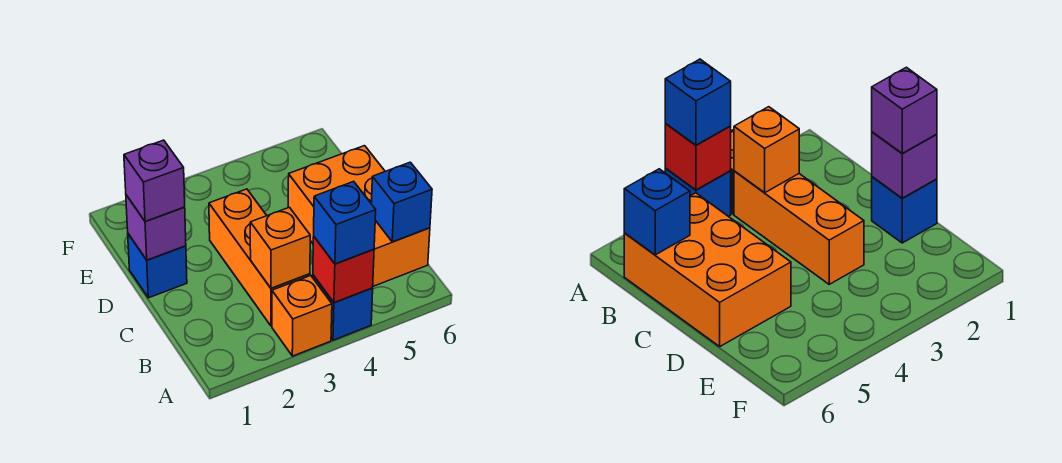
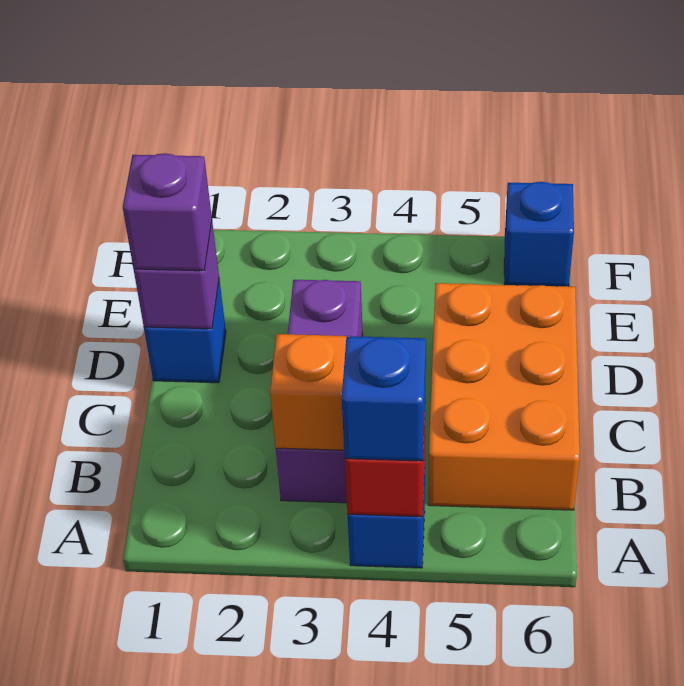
orange 1x1 brick [272,276,332,356] -> none
orange 1x3 brick [209,189,310,326] -> purple 1x3 brick [276,280,363,503]
blue 1x1 brick [371,162,432,242] -> blue 1x1 brick moved to [504,182,574,286]

